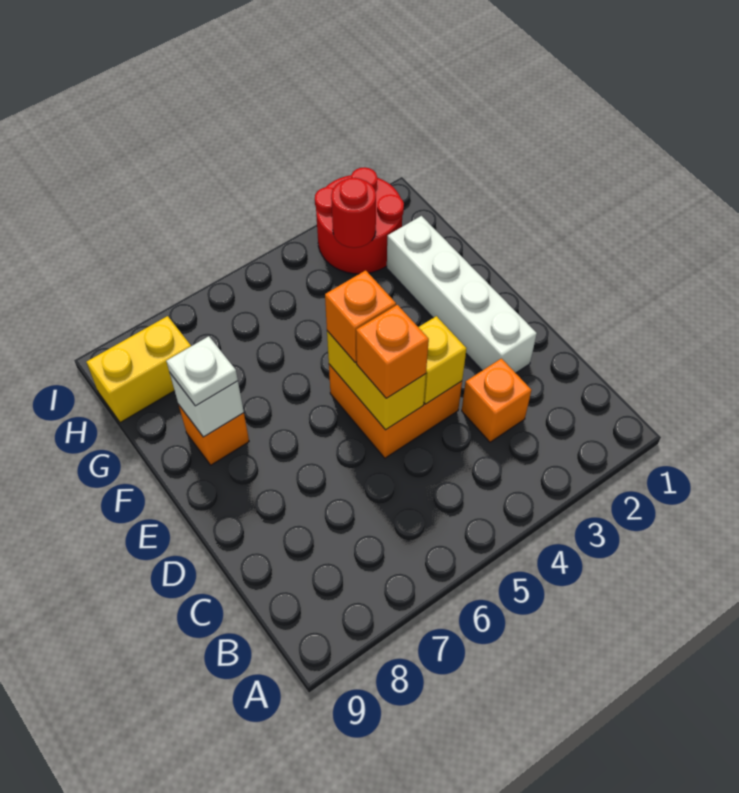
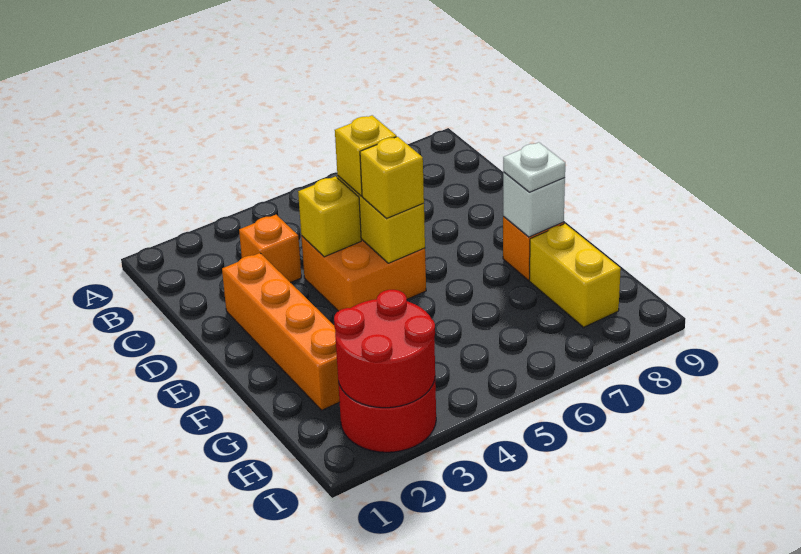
white 1x4 brick [387,216,537,373] -> orange 1x4 brick [222,253,340,410]
orange 1x1 brick [356,305,429,398] -> yellow 1x1 brick [335,115,396,196]
orange 1x1 brick [325,270,396,363] -> yellow 1x1 brick [360,137,424,219]
red 1x1 round brick [331,178,376,248] -> red 2x2 round brick [334,290,435,408]
yellow 1x2 brick [87,316,191,423] -> yellow 1x2 brick turned to [529,224,621,327]

